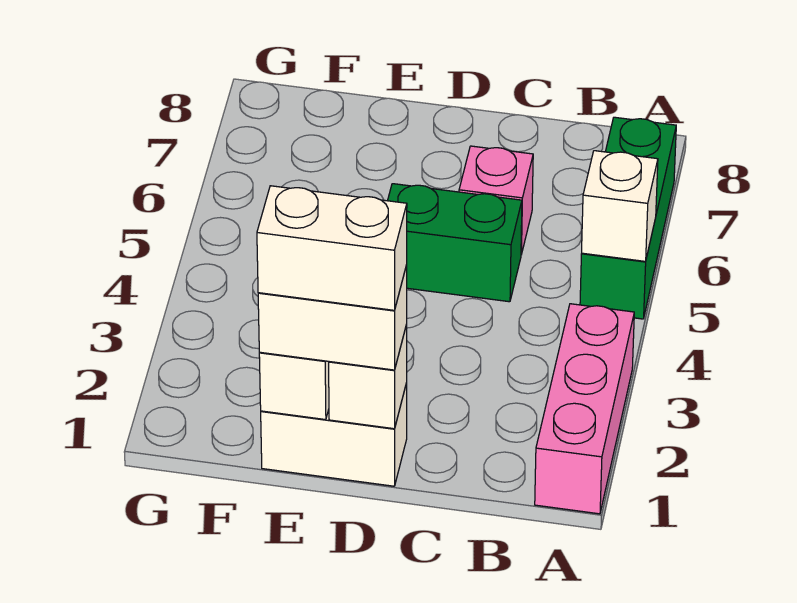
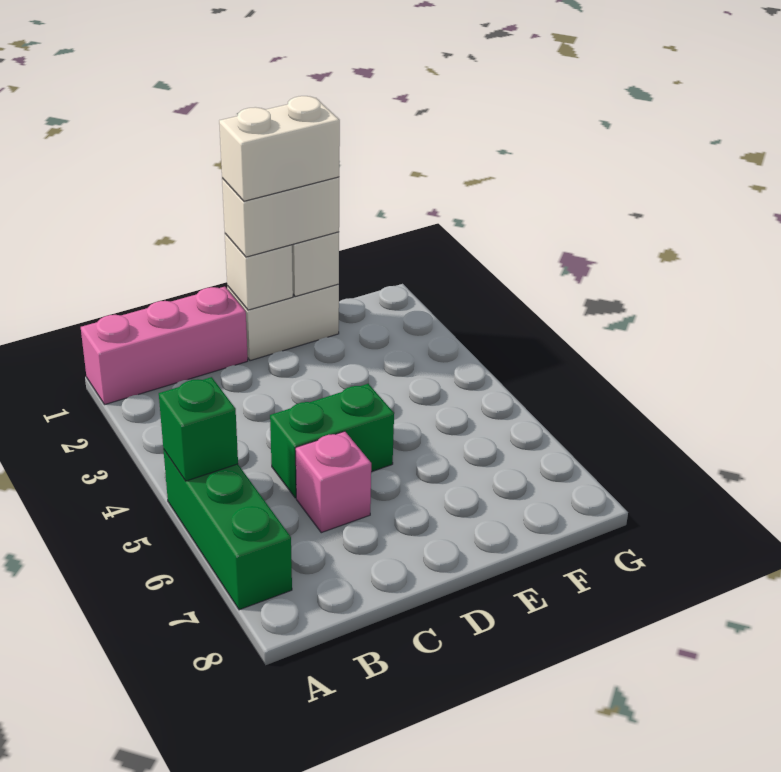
pink 1x3 brick [535,304,634,514] -> pink 1x3 brick turned to [81,287,248,405]
white 1x1 brick [582,151,658,261] -> green 1x1 brick [159,377,238,481]

